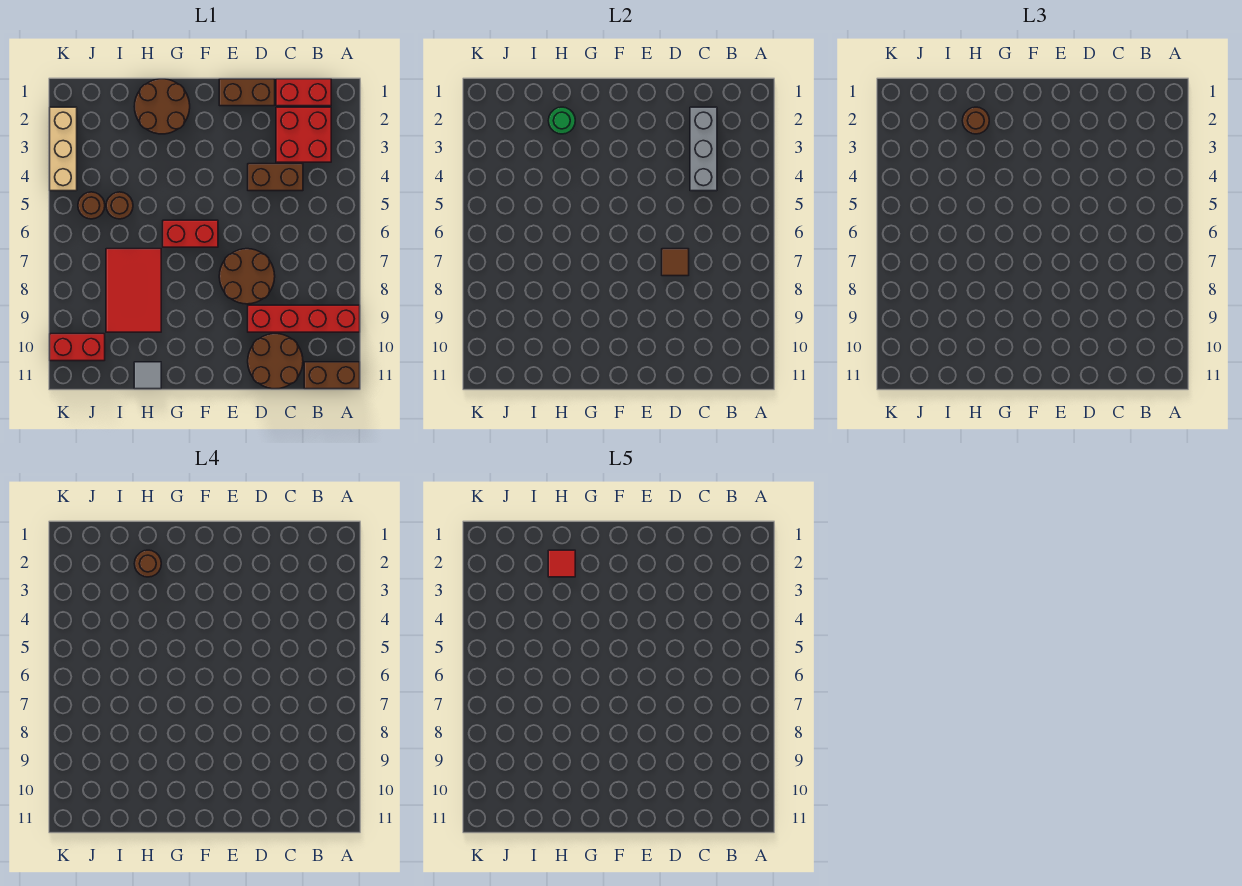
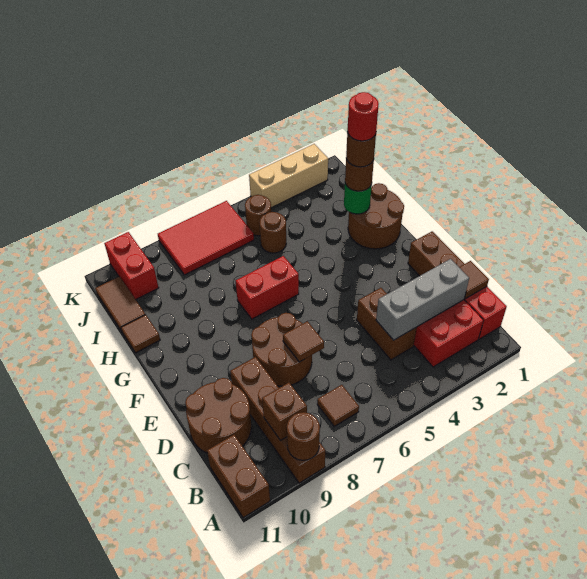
red 1x4 brick [248,305,360,332] -> brown 1x4 brick [230,357,325,483]
none -> brown 1x1 round brick [287,412,320,460]
none -> brown 1x1 tile [317,385,359,426]
none -> brown 1x1 brick [262,383,307,441]
none -> brown 1x1 tile [459,261,489,299]
red 1x2 brick [163,220,218,247] -> red 1x2 brick turned to [236,256,299,319]
red 1x1 tile [548,550,575,577] -> red 1x1 round brick [348,92,379,141]
red 2x3 tile [106,249,161,332] -> red 2x3 tile moved to [158,201,254,275]
grey 1x1 tile [134,362,161,389] -> brown 1x1 tile [121,315,160,353]
none -> brown 1x2 tile [95,276,145,332]

